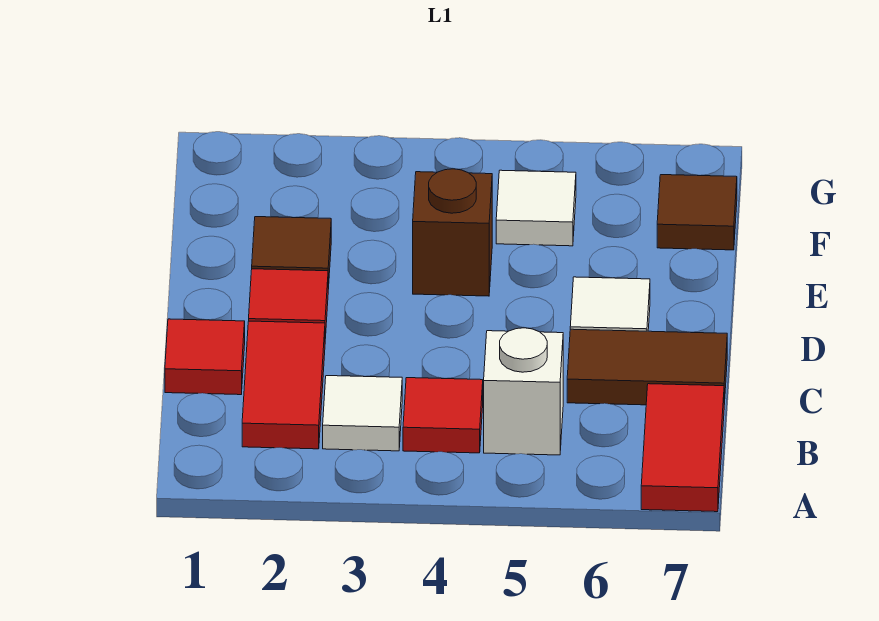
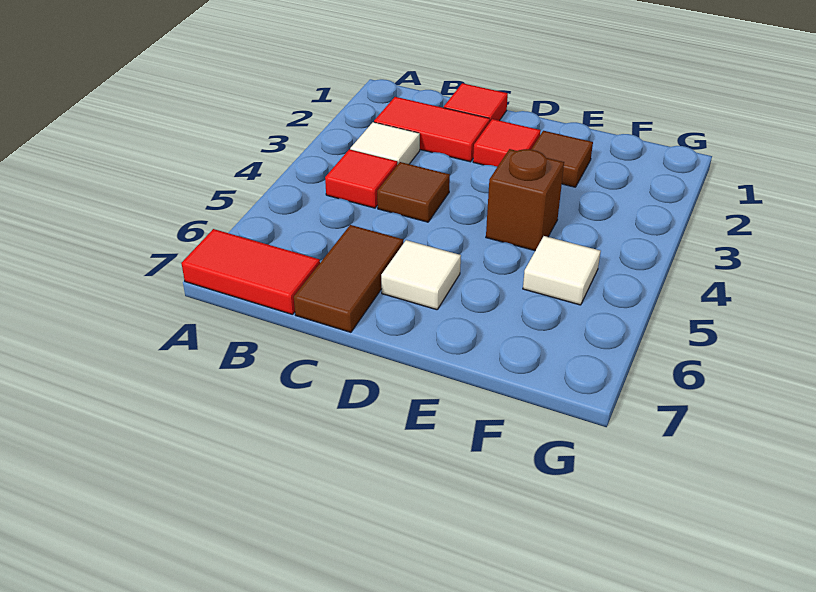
white 1x1 brick [484,328,563,455] -> none
brown 1x1 tile [657,175,737,250] -> brown 1x1 tile moved to [377,162,450,222]

